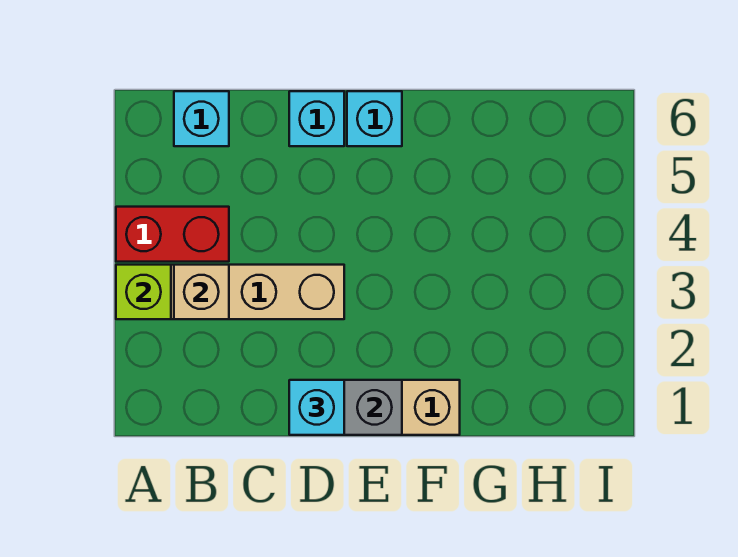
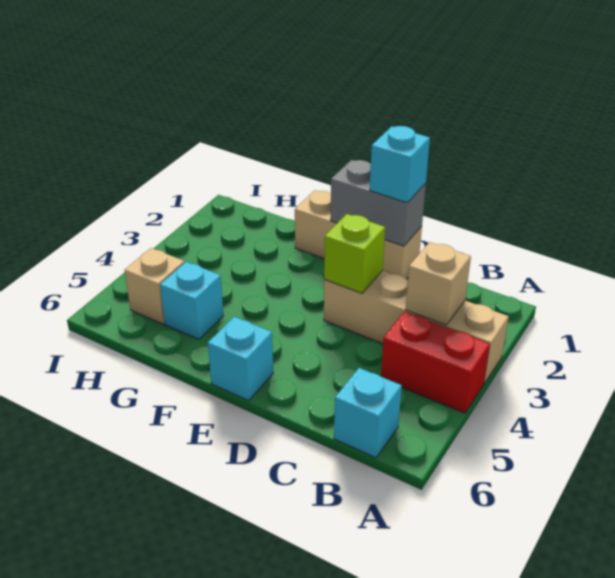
lime 1x1 brick [116,265,171,319] -> lime 1x1 brick moved to [324,214,385,293]
cyan 1x1 brick [289,91,344,146] -> cyan 1x1 brick moved to [160,262,224,339]
none -> tan 1x1 brick [125,248,184,324]

